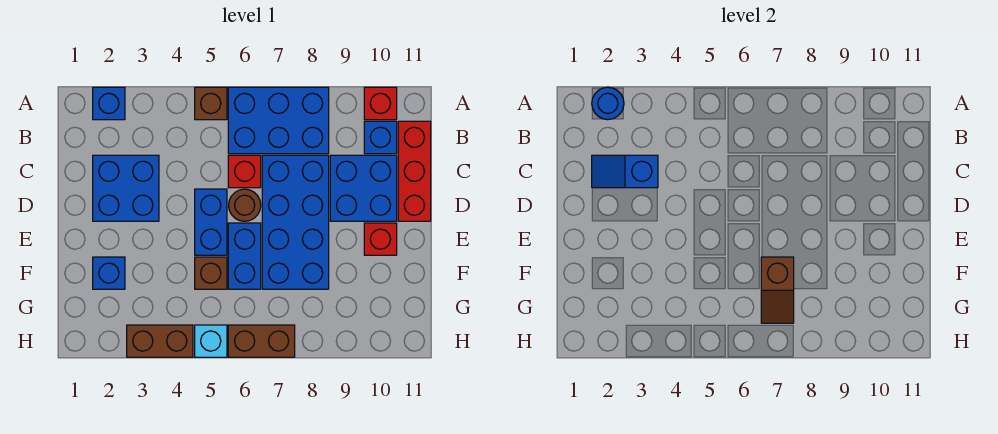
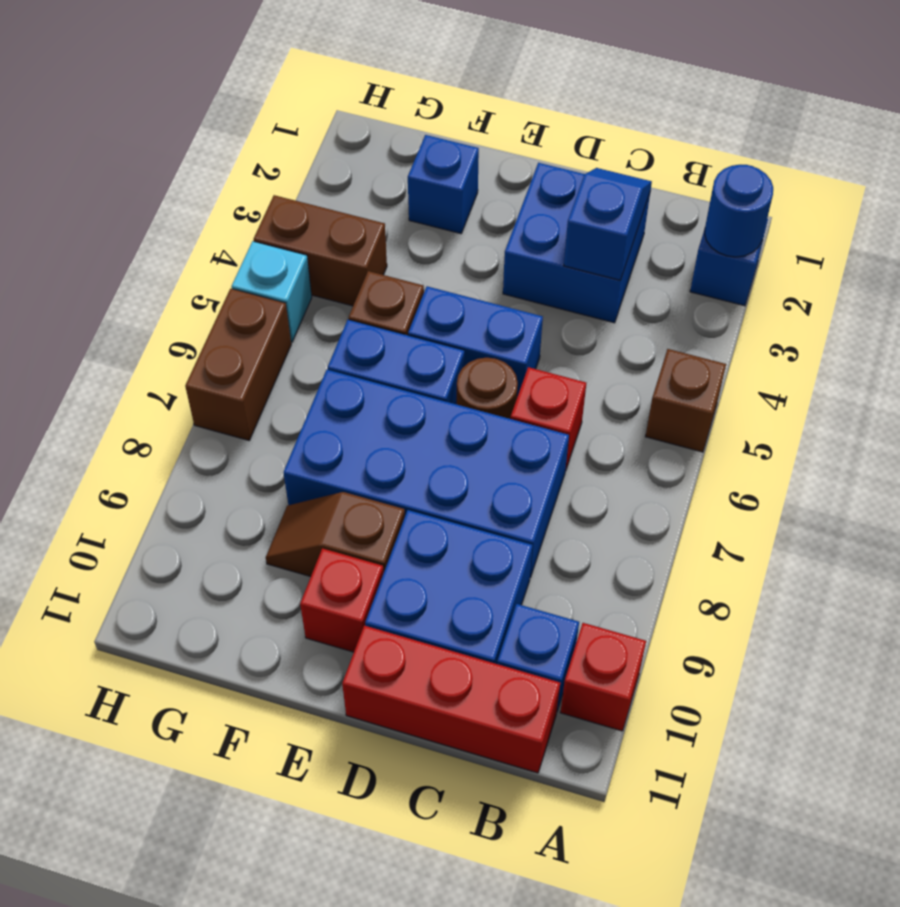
blue 2x3 brick [228,87,329,154] -> none
brown 1x2 slope [761,257,794,323] -> brown 1x2 slope moved to [266,492,405,577]
brown 1x2 brick [127,325,193,357] -> brown 1x2 brick turned to [254,195,387,306]

